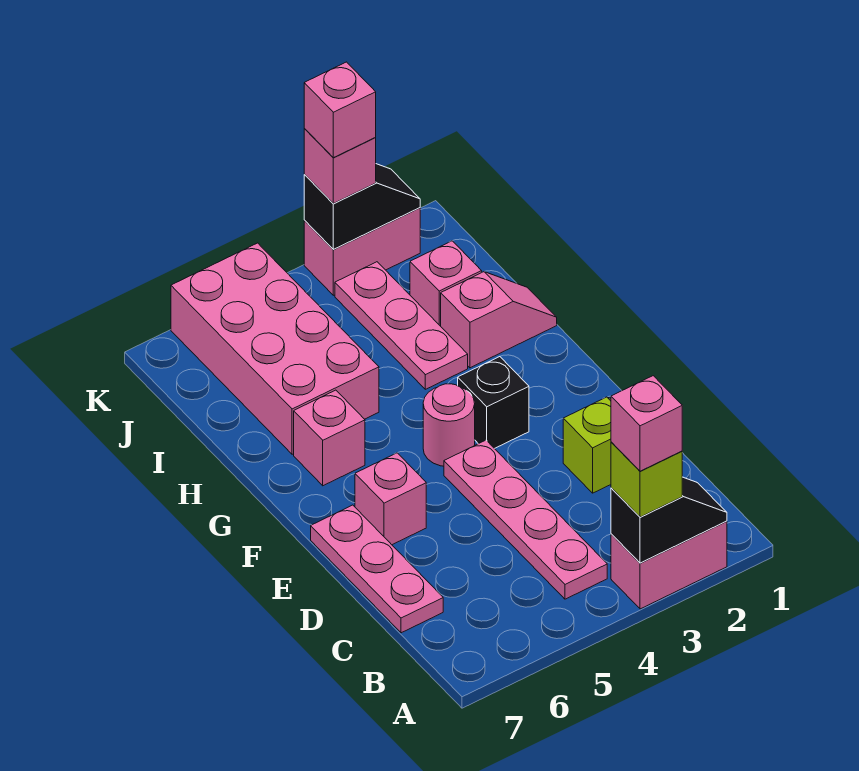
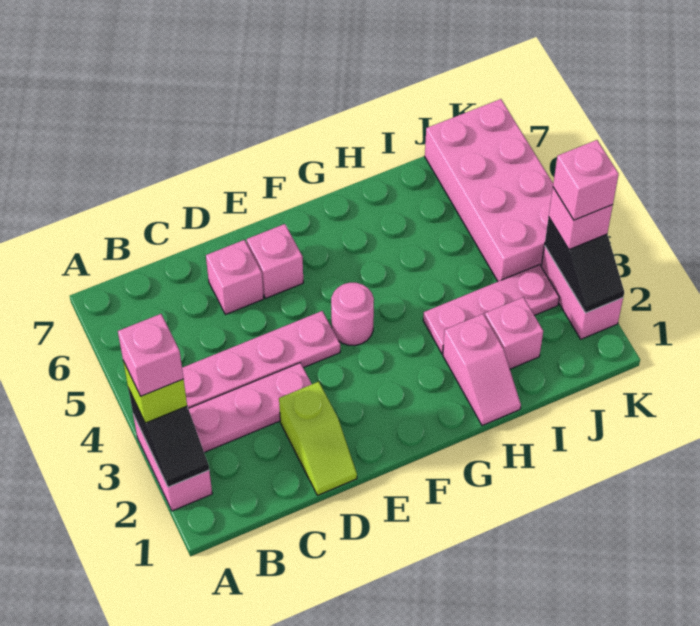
pink 1x3 plate [311,505,443,633] -> pink 1x3 plate moved to [188,363,312,452]
black 1x1 brick [458,357,529,449] -> none
pink 1x1 brick [294,390,365,486] -> pink 1x1 brick moved to [206,240,264,315]
pink 2x4 brick [171,243,379,454] -> pink 2x4 brick turned to [425,99,553,281]

